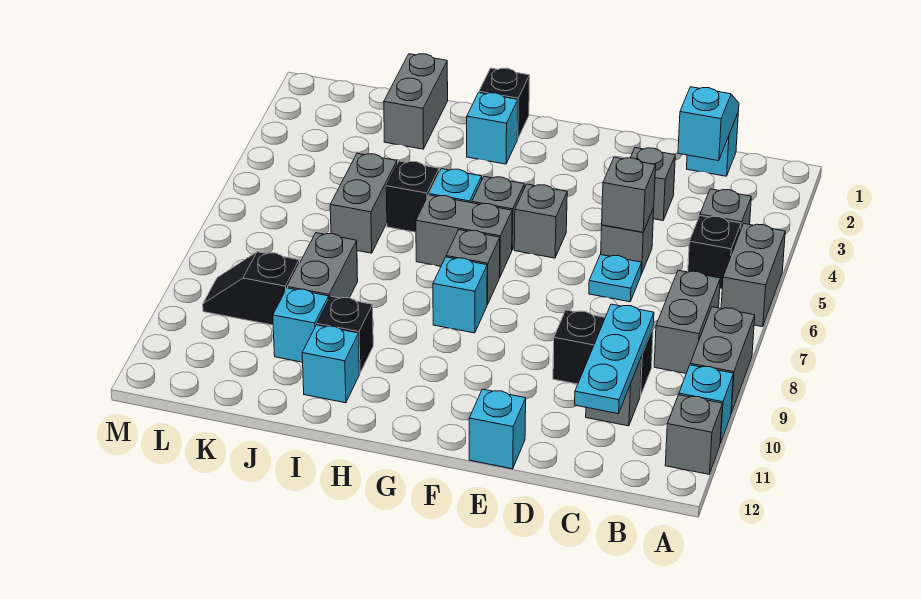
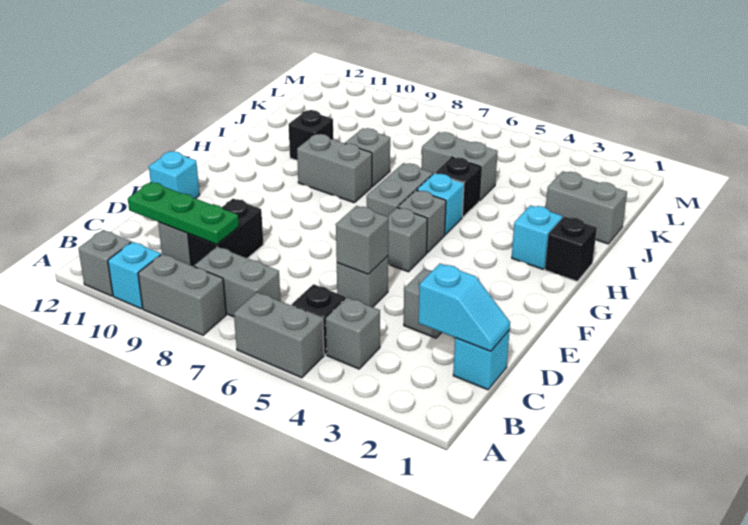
cyan 1x3 plate [575,304,654,414] -> green 1x3 plate [128,182,239,244]
cyan 1x1 plate [589,255,642,302] -> none
grey 1x1 brick [446,230,500,305] -> grey 1x1 brick moved to [345,128,390,186]
cyan 1x1 brick [433,257,487,333] -> none
cyan 1x1 brick [302,325,359,403] -> none
grey 1x2 brick [288,233,358,298] -> grey 1x2 brick moved to [297,134,372,203]
cyan 1x1 brick [273,288,329,362] -> none
black 1x2 slope [203,252,299,325] -> none

